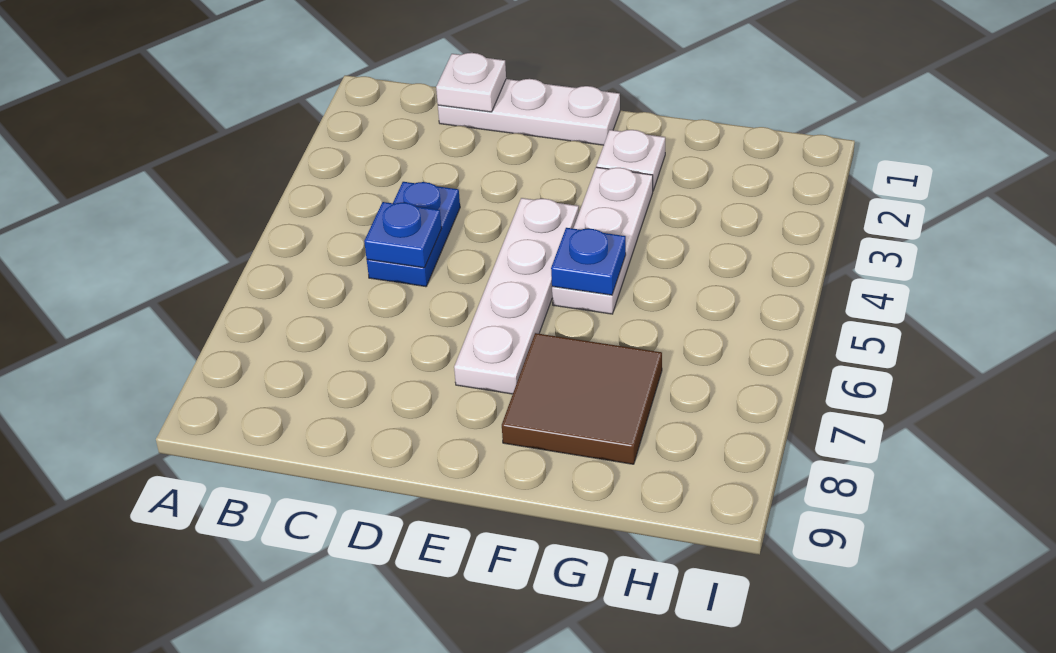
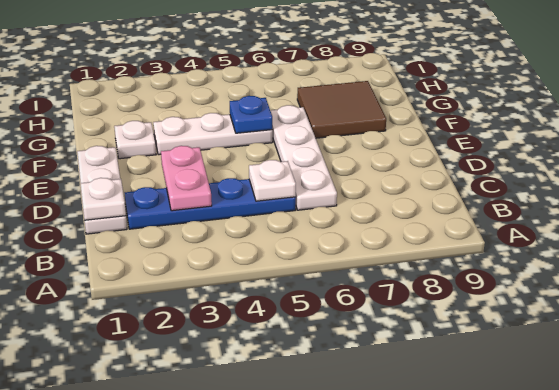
none -> pink 1x2 plate [161,146,212,211]
blue 1x2 plate [367,182,460,287] -> blue 1x4 plate [125,178,296,229]
blue 1x1 plate [364,202,442,268] -> white 1x1 plate [249,160,296,201]
white 1x4 plate [454,198,579,394] -> white 1x4 plate turned to [270,105,337,210]

